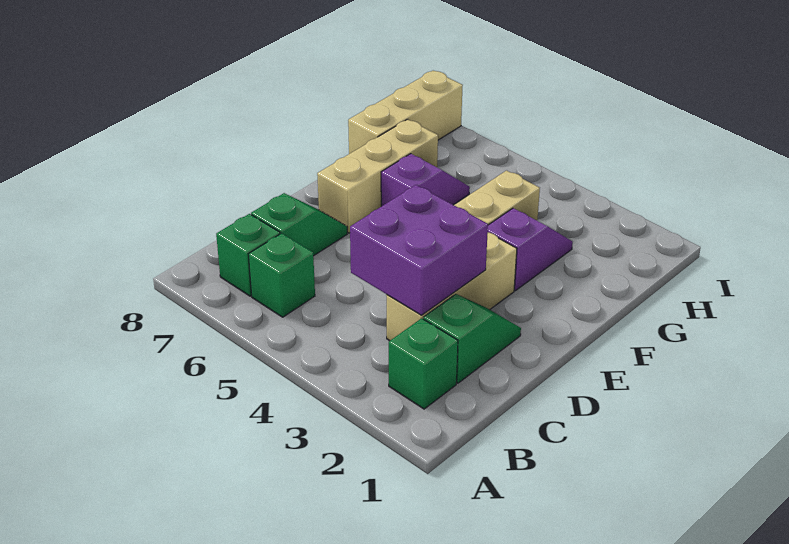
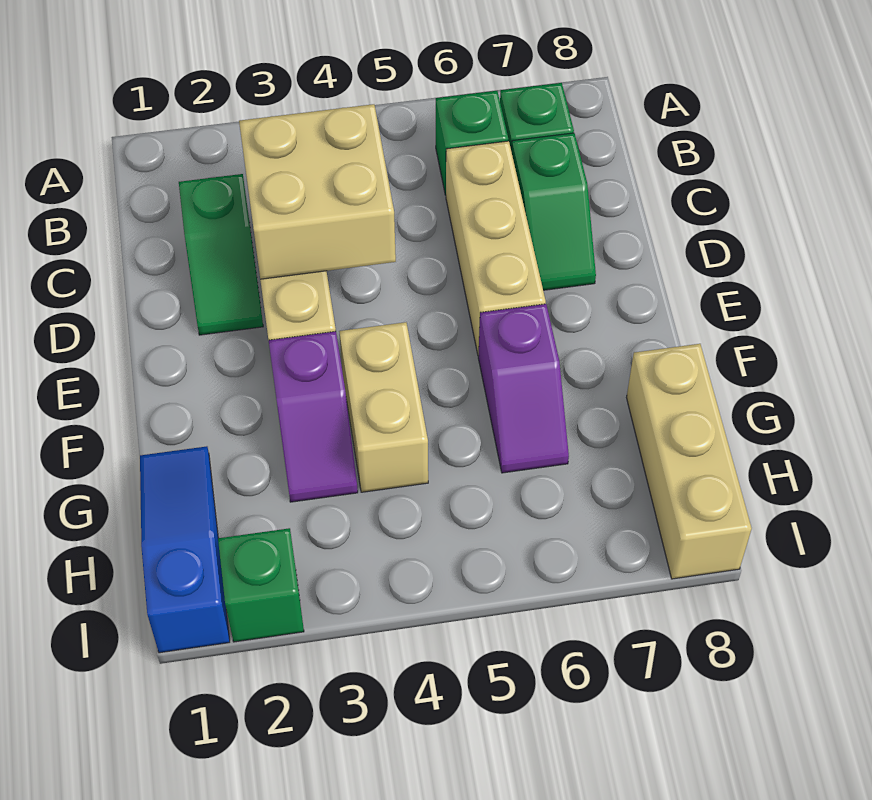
green 1x1 brick [389,318,458,409] -> green 1x1 brick moved to [218,528,304,642]
purple 2x2 brick [350,185,488,315] -> tan 2x2 brick [239,104,396,279]
tan 1x3 brick [317,119,438,233] -> tan 1x3 brick moved to [446,141,546,356]
none -> blue 1x3 slope [140,446,230,653]

